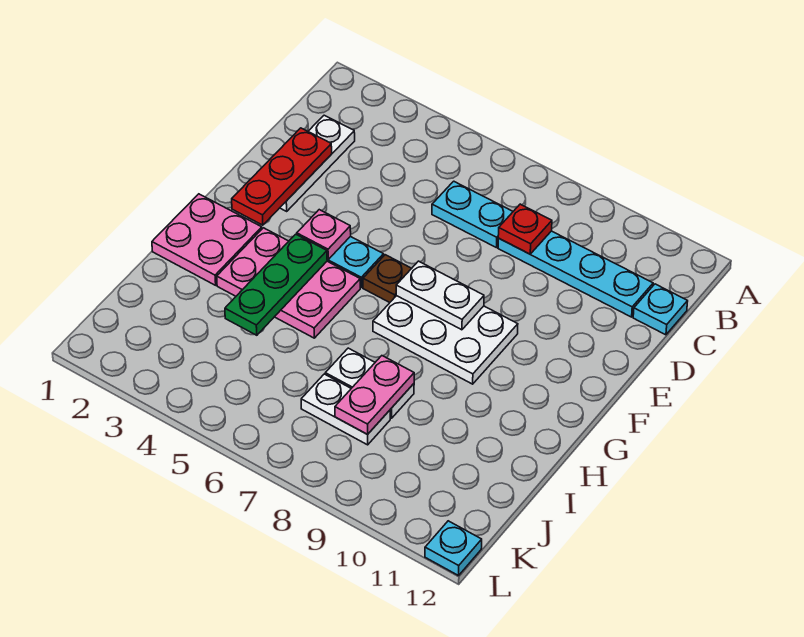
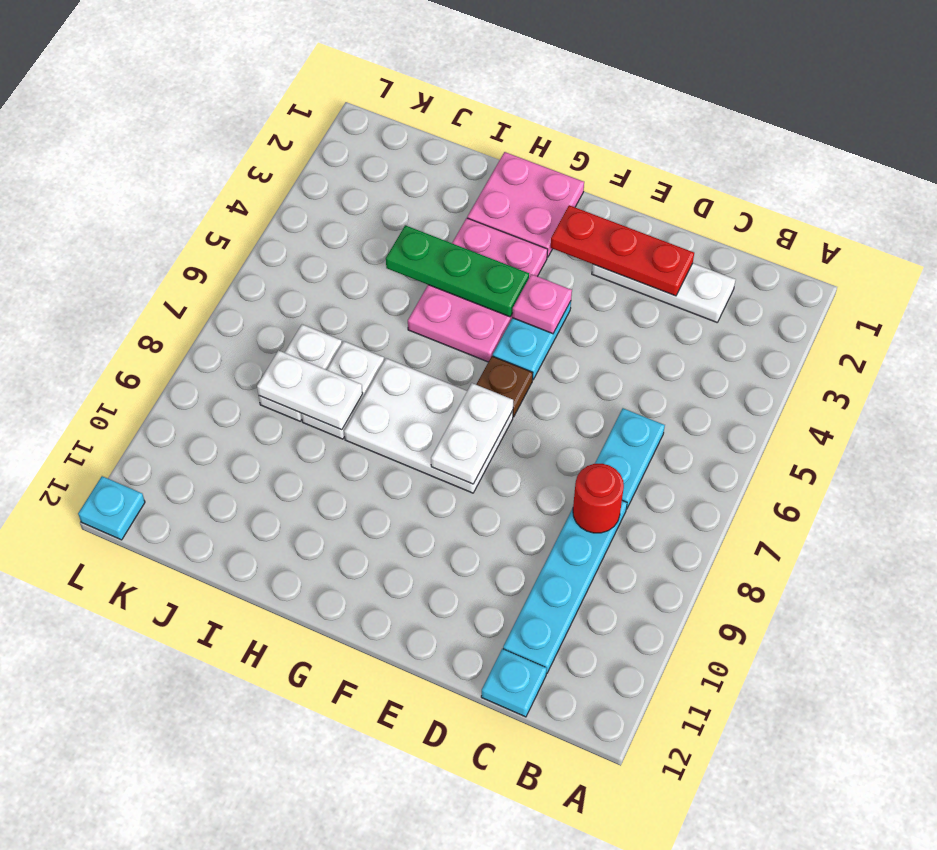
red 1x1 plate [498,204,552,254] -> red 1x1 round brick [573,464,624,533]
white 2x3 plate [373,296,518,384] -> white 2x3 plate turned to [344,358,513,493]
pink 1x2 plate [335,356,414,434] -> white 1x2 plate [257,351,363,430]

